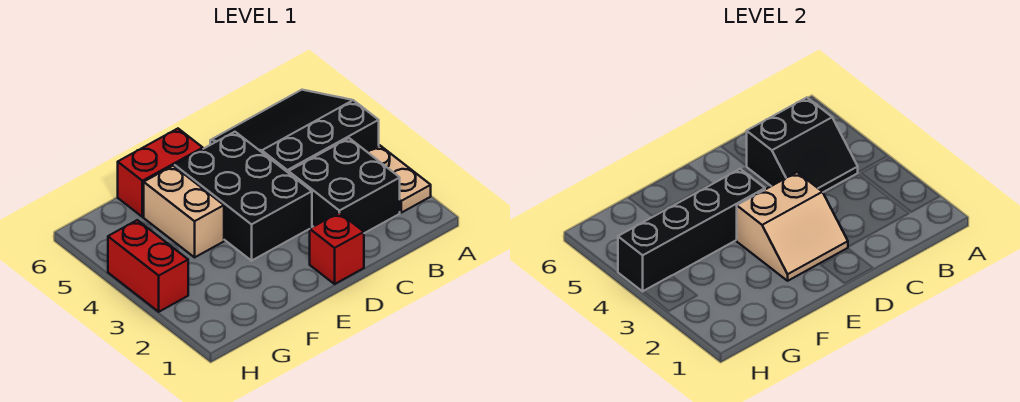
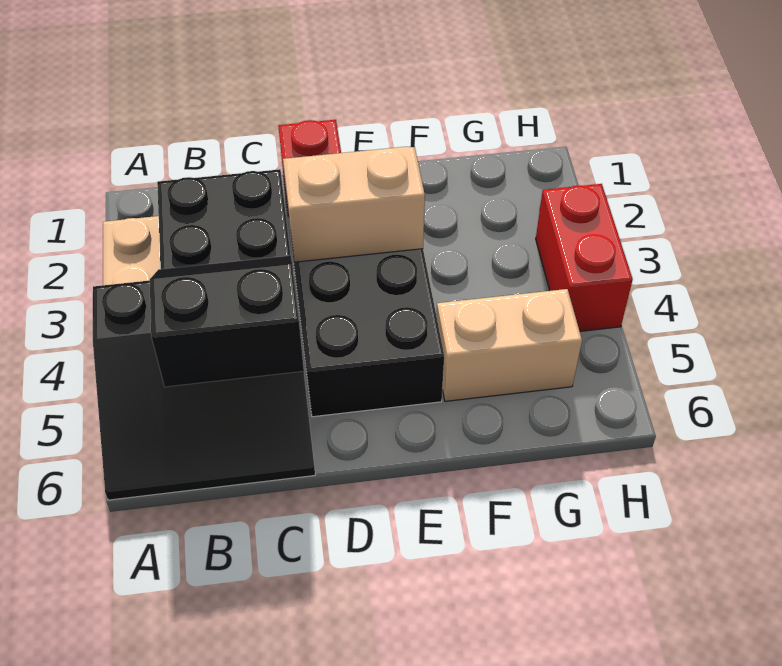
black 1x4 brick [618,169,765,291] -> none
red 1x2 brick [118,129,203,217] -> none
tan 1x2 brick [144,166,224,257] -> tan 1x2 brick turned to [437,289,582,401]

